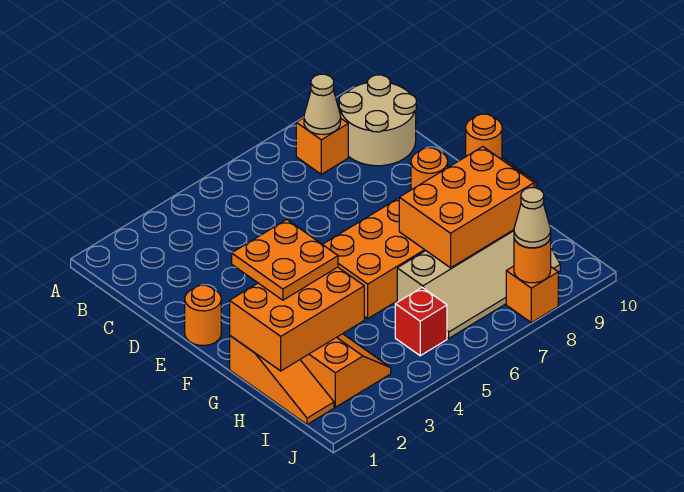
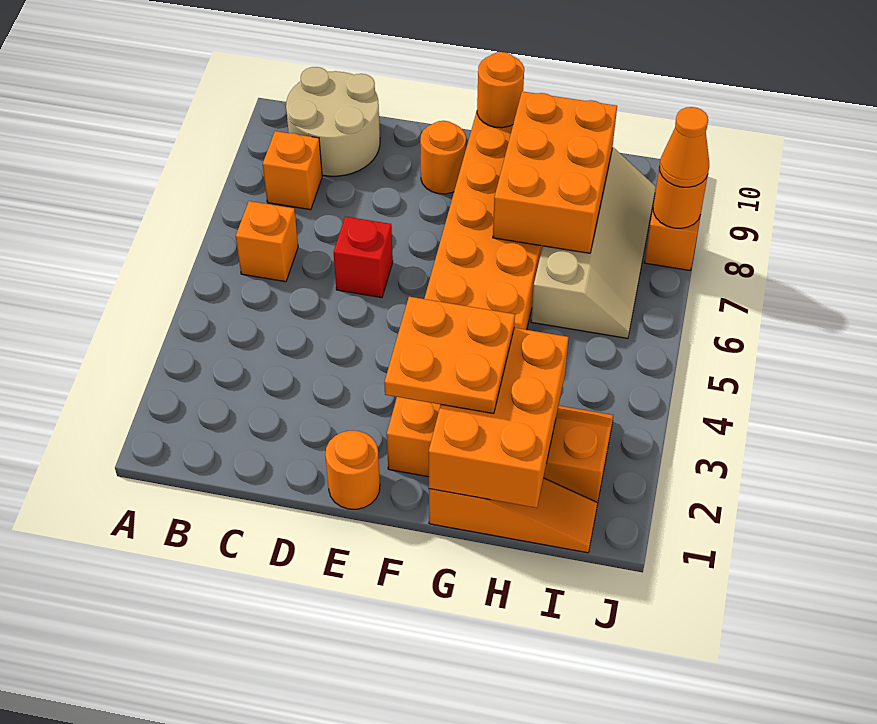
none -> orange 1x1 brick [236,201,298,282]
tan 1x1 cone [304,74,341,135] -> none
red 1x1 brick [395,288,447,356] -> red 1x1 brick moved to [334,217,393,298]
tan 1x1 cone [514,188,551,248] -> orange 1x1 cone [660,107,709,187]

